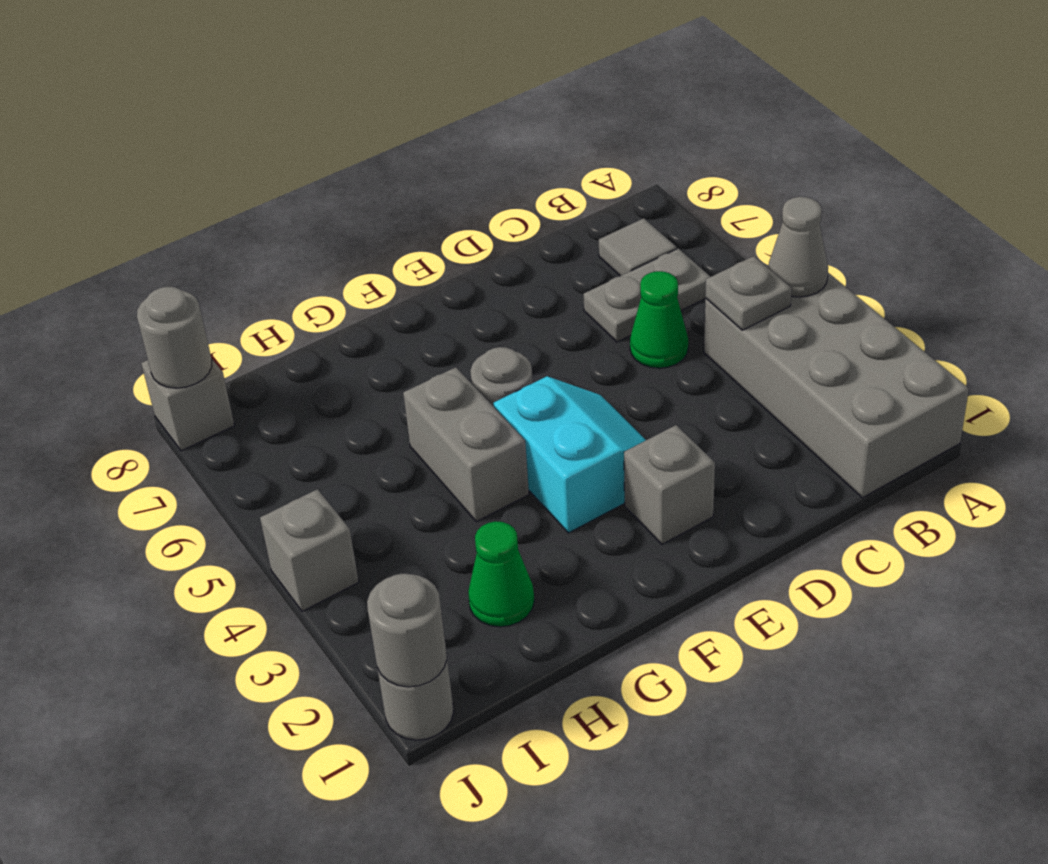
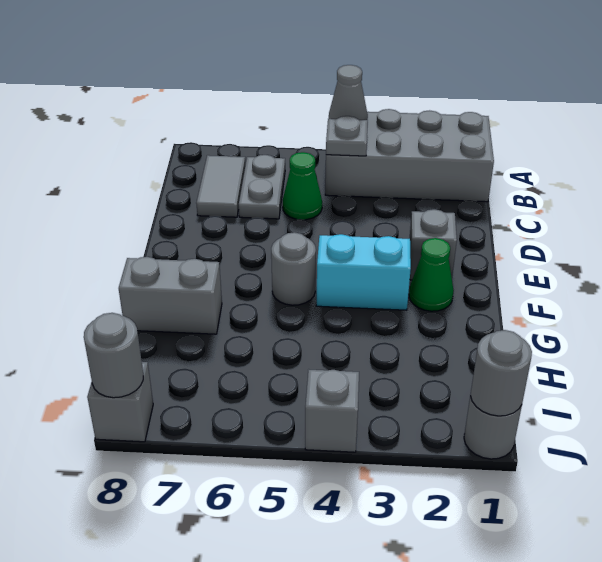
grey 1x1 tile [599,218,677,276] -> grey 1x2 tile [196,155,245,217]
grey 1x2 brick [403,367,529,522] -> grey 1x2 brick moved to [119,257,222,334]
green 1x1 cone [468,521,534,627] -> green 1x1 cone moved to [409,238,454,311]

